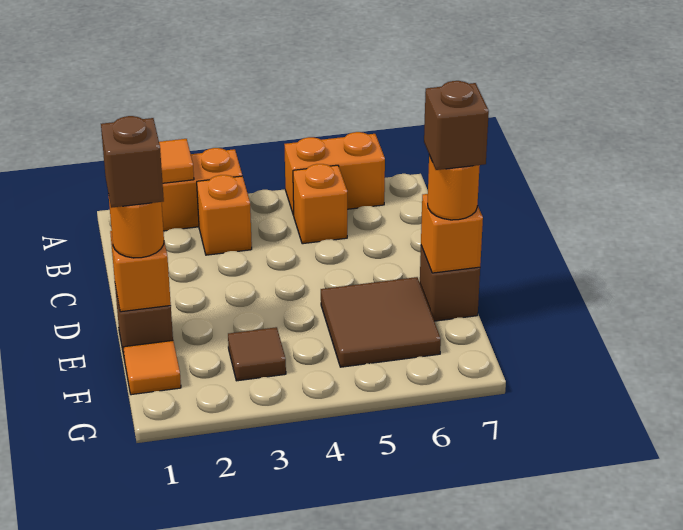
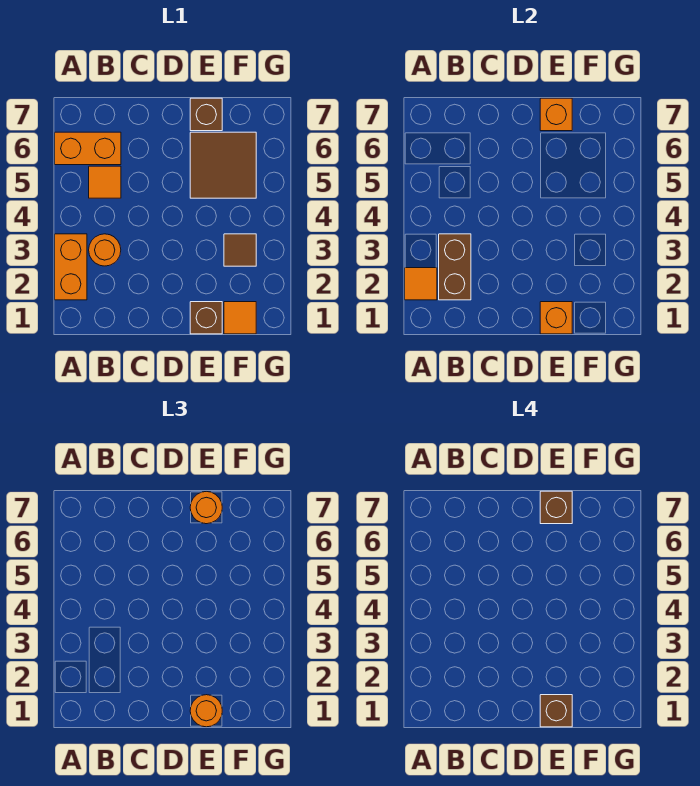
orange 1x2 brick [284,132,385,215] -> orange 1x2 brick turned to [55,132,121,165]
none -> brown 1x2 brick [439,234,471,300]
orange 1x1 brick [197,175,252,255] -> orange 1x1 round brick [89,234,121,266]
orange 1x1 brick [293,164,347,244] -> orange 1x1 tile [89,166,121,198]

